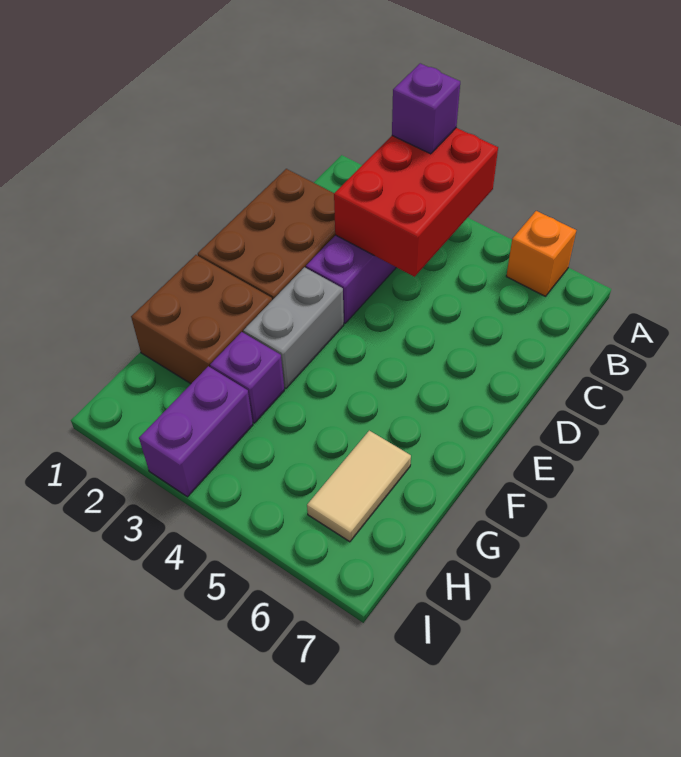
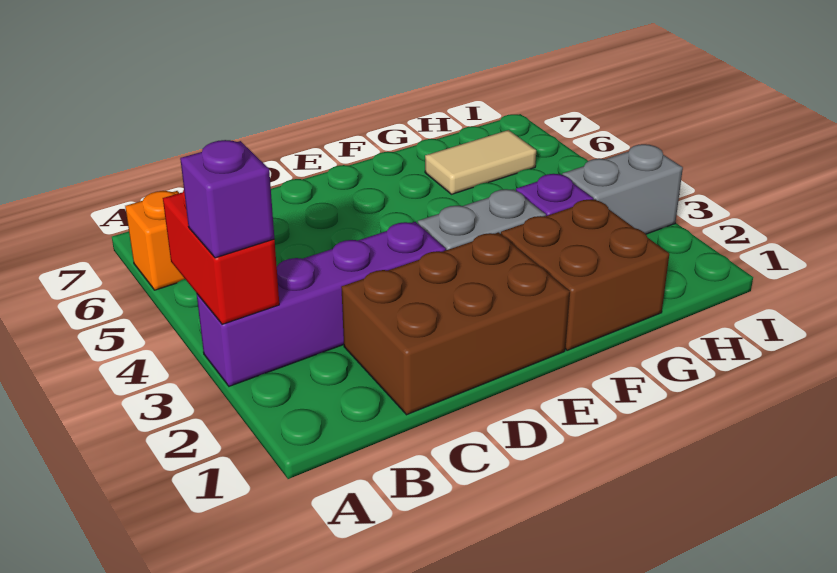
red 2x3 brick [334,128,498,277] -> red 1x2 brick [163,190,279,324]
purple 1x2 brick [139,366,253,497] -> grey 1x2 brick [562,144,683,234]

